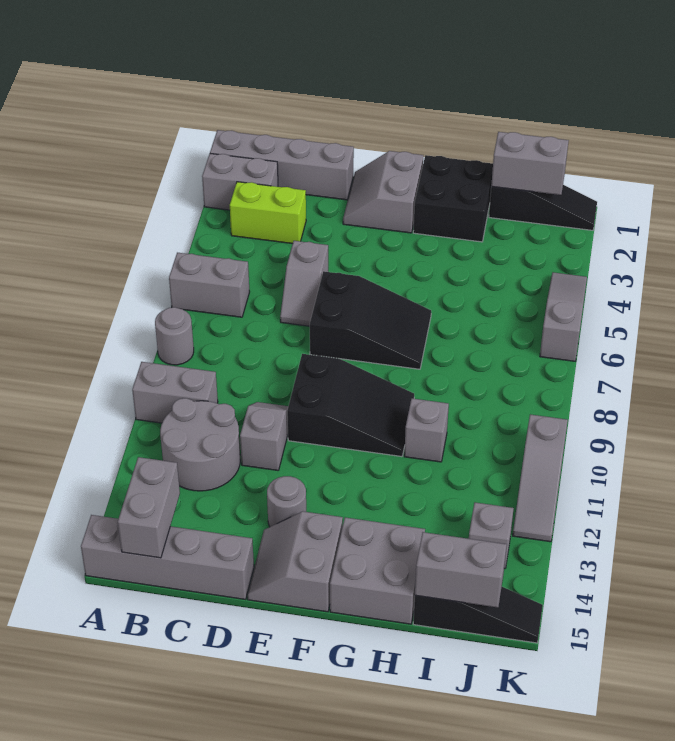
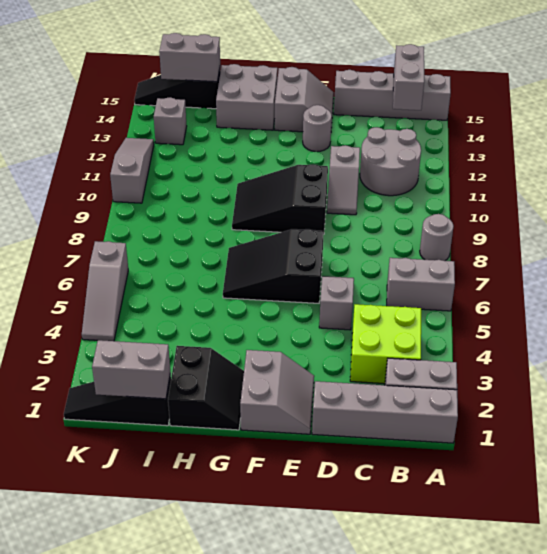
grey 1x2 brick [132,362,218,423] -> none
lime 1x2 brick [230,182,306,244] -> lime 2x2 brick [350,304,421,384]
black 2x2 brick [413,155,493,242] -> black 2x2 slope [168,346,244,430]
grey 1x1 brick [404,398,449,462] -> none

